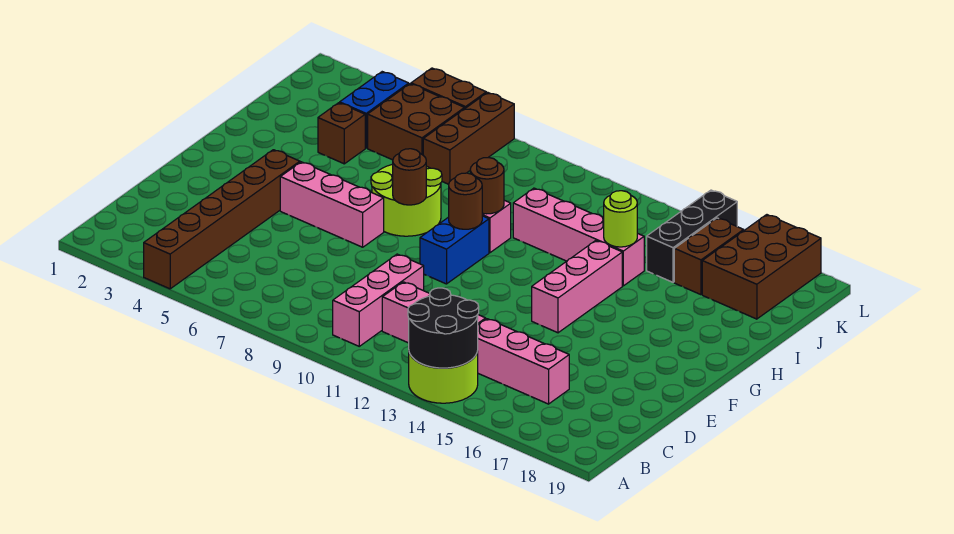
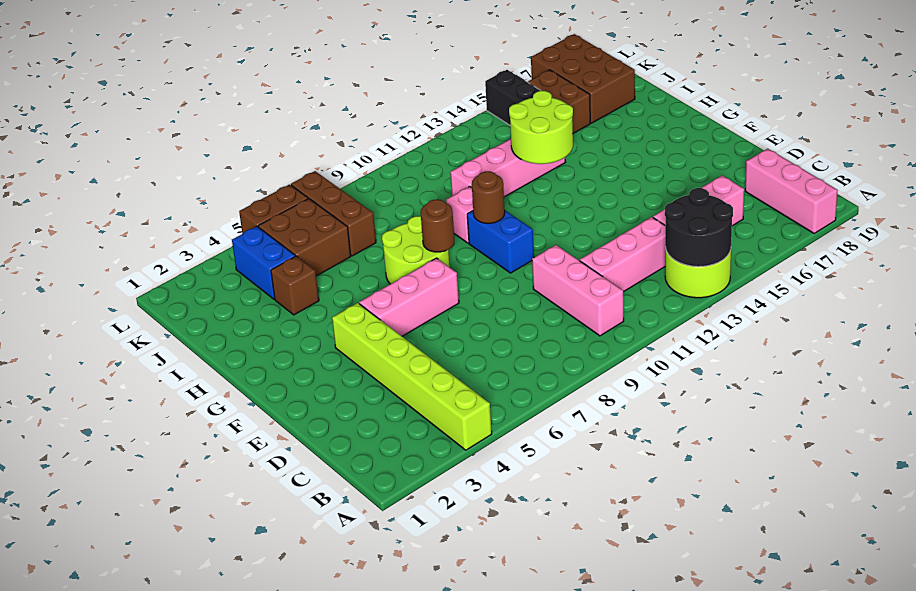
brown 1x6 brick [144,150,300,289] -> lime 1x6 brick [332,303,492,450]
pink 1x3 brick [532,241,622,333] -> pink 1x3 brick moved to [745,149,838,233]
brown 1x1 round brick [470,157,504,214] -> none
lime 1x1 round brick [604,191,637,247] -> lime 2x2 round brick [509,91,573,164]

